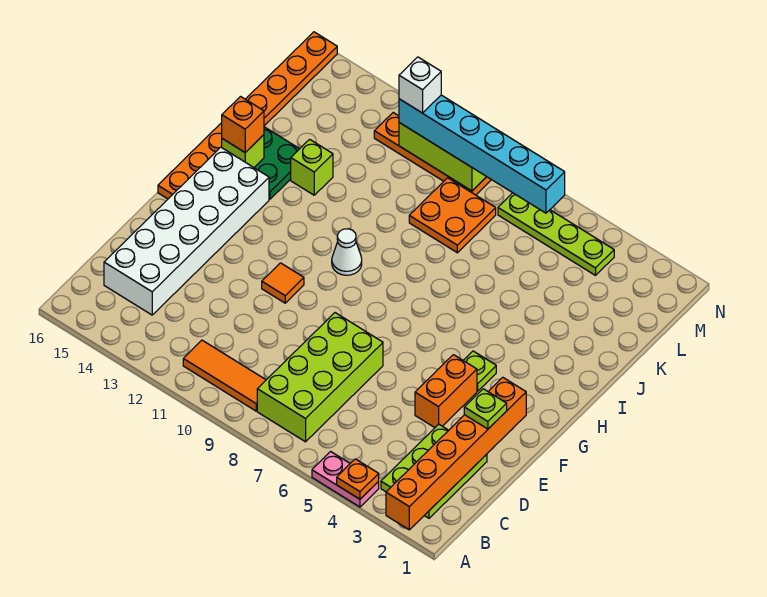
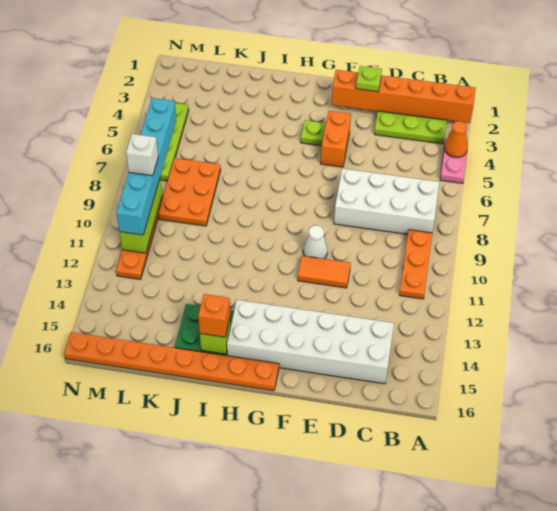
orange 1x1 plate [337,459,379,499] -> orange 1x1 cone [444,121,468,157]
lime 2x4 brick [257,313,383,442] -> white 2x4 brick [334,169,439,234]
orange 1x3 tile [183,340,266,411] -> orange 1x3 plate [399,230,432,299]
orange 1x2 brick [415,355,477,428] -> orange 1x2 brick turned to [321,111,351,167]
orange 1x1 tile [262,263,304,303] -> orange 1x2 tile [298,256,351,288]
white 1x1 cone [332,229,362,275] -> white 1x1 cone moved to [303,225,327,259]
lime 1x1 brick [291,139,333,195] -> none
orange 2x2 plate [409,178,496,253] -> orange 2x3 plate [158,158,221,226]
white 1x1 brick [399,57,441,113] -> white 1x1 brick moved to [126,134,158,176]

